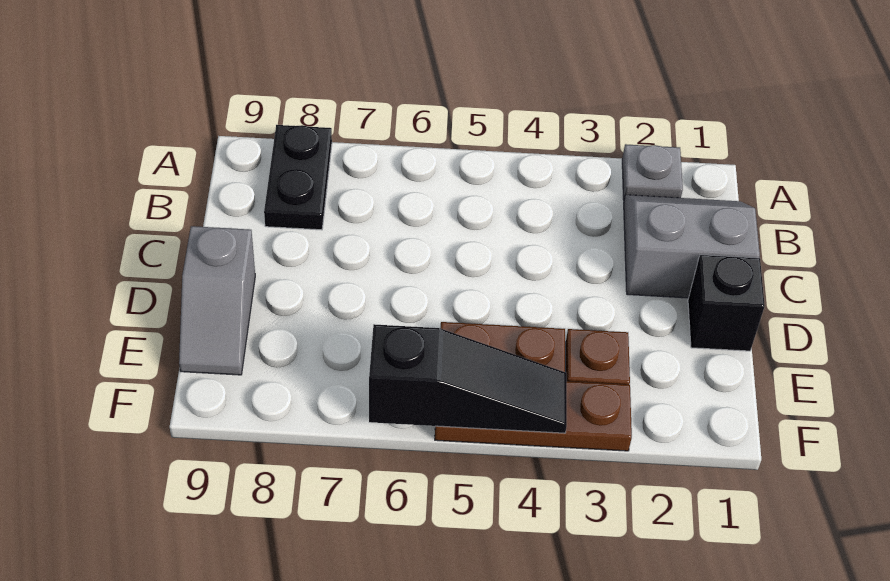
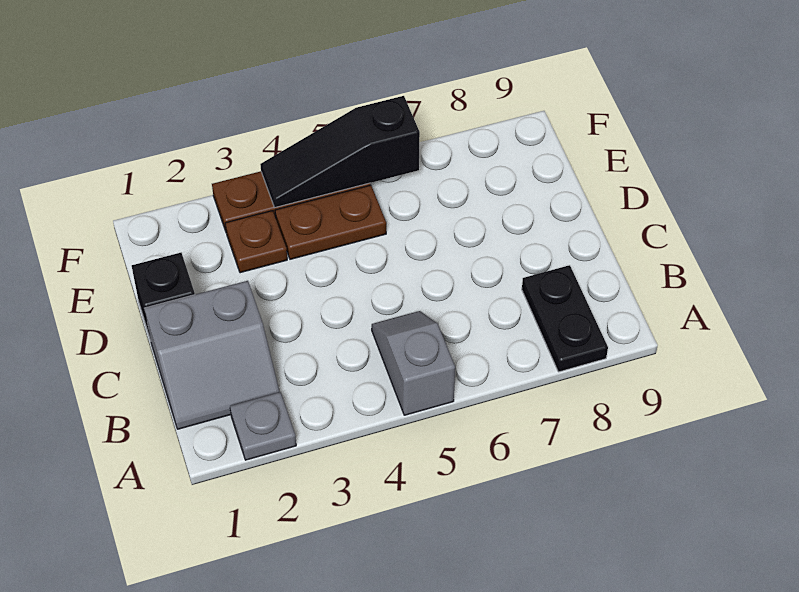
grey 1x2 slope [179,226,255,375] -> grey 1x2 slope moved to [372,311,455,415]

